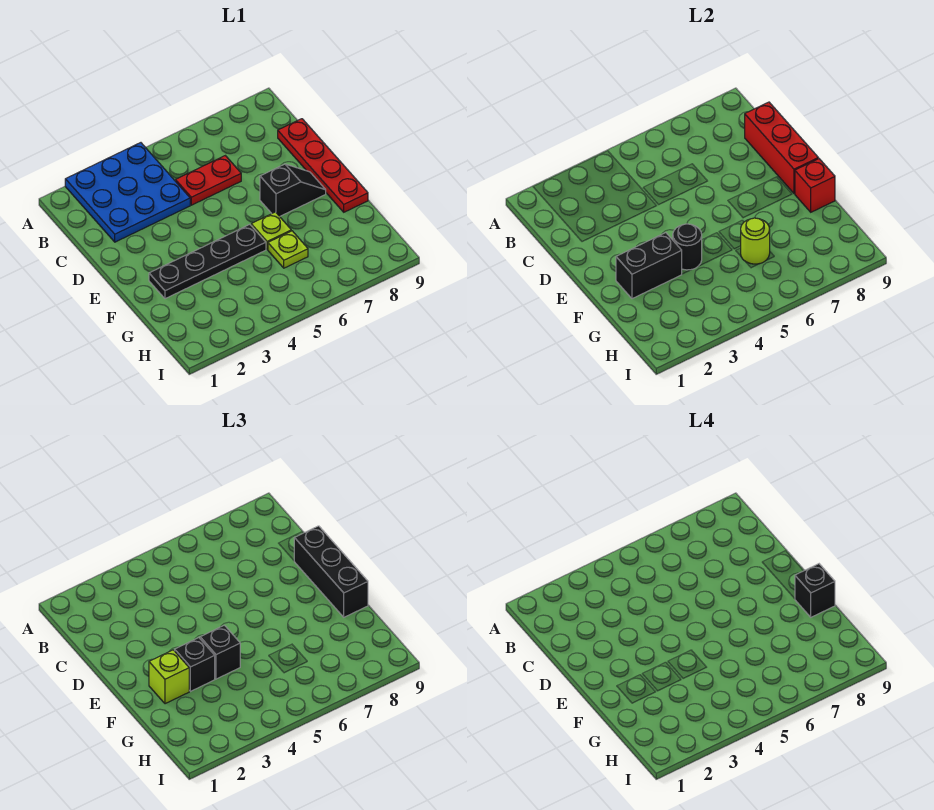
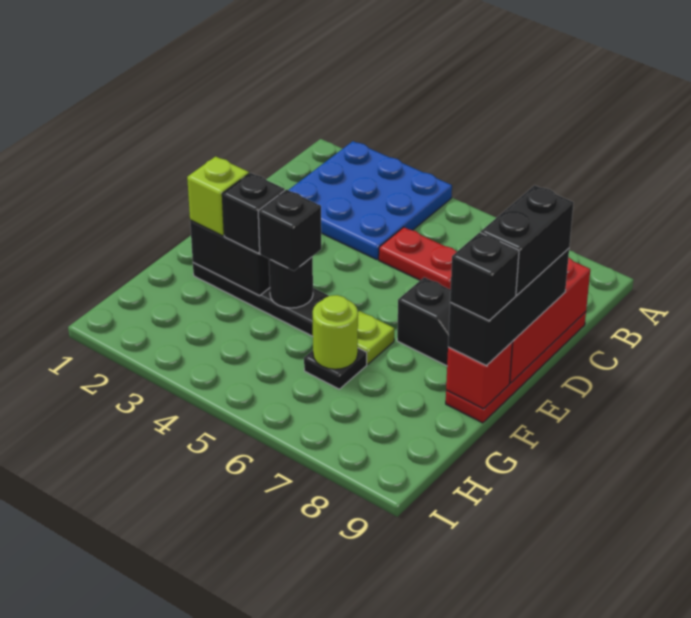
none -> black 1x2 brick [481,185,574,295]
lime 1x1 plate [268,231,308,268] -> black 1x1 plate [304,348,367,389]

